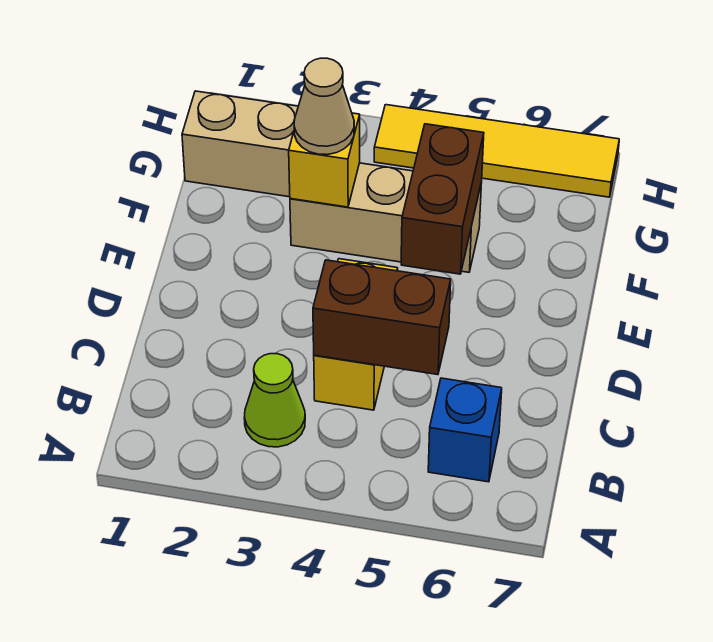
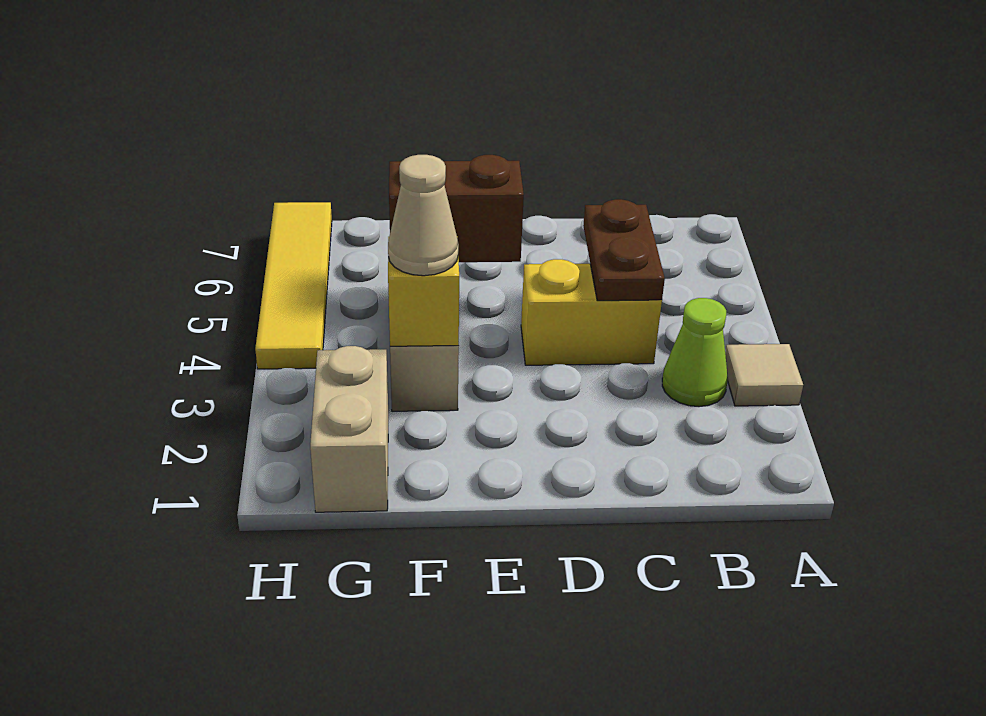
none -> tan 1x1 tile [725,344,803,406]
blue 1x1 brick [428,378,502,482] -> none
brown 1x2 brick [313,260,451,375] -> brown 1x2 plate [583,199,665,301]

